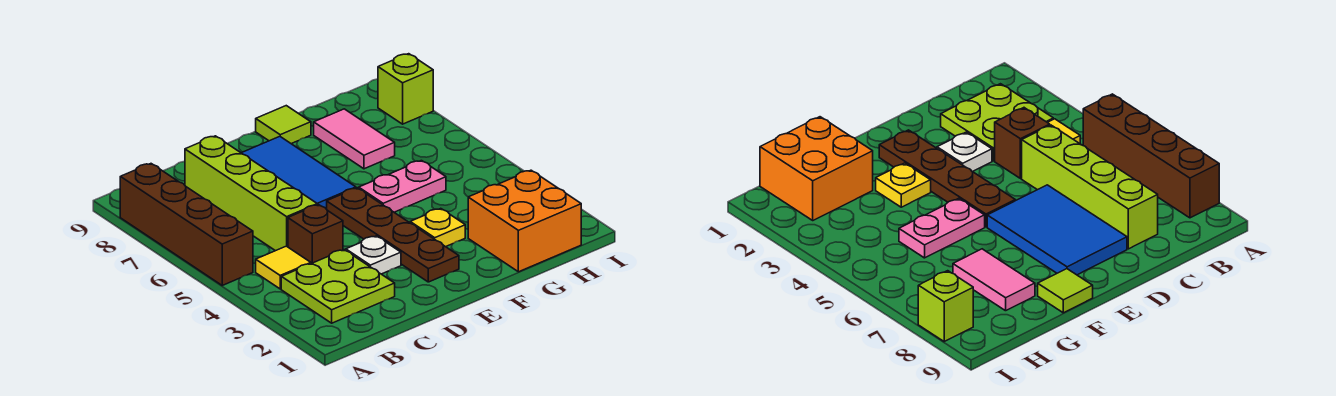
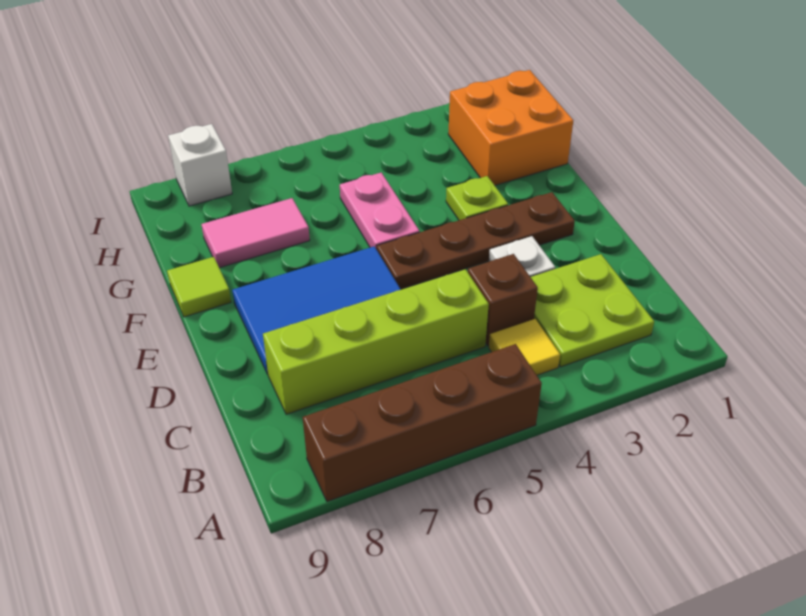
yellow 1x1 plate [410,209,465,247] -> lime 1x1 plate [446,176,508,220]
lime 1x1 brick [378,54,433,124] -> white 1x1 brick [168,124,232,206]

